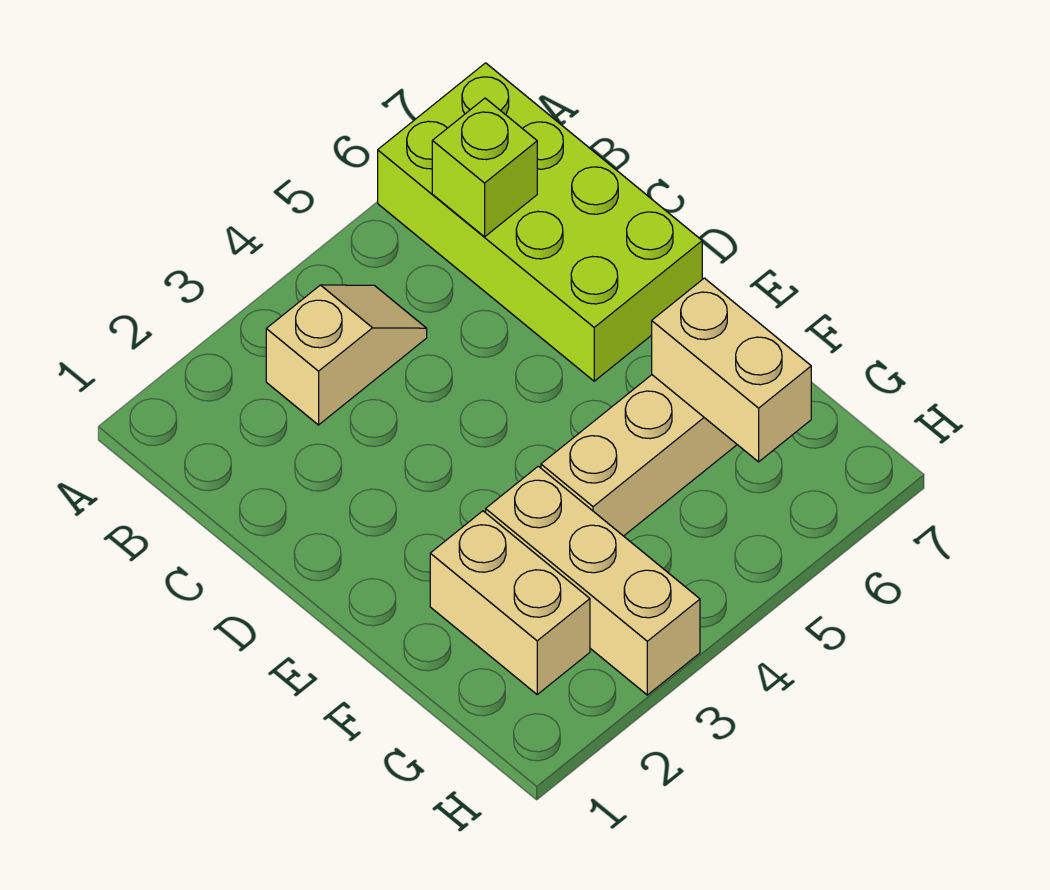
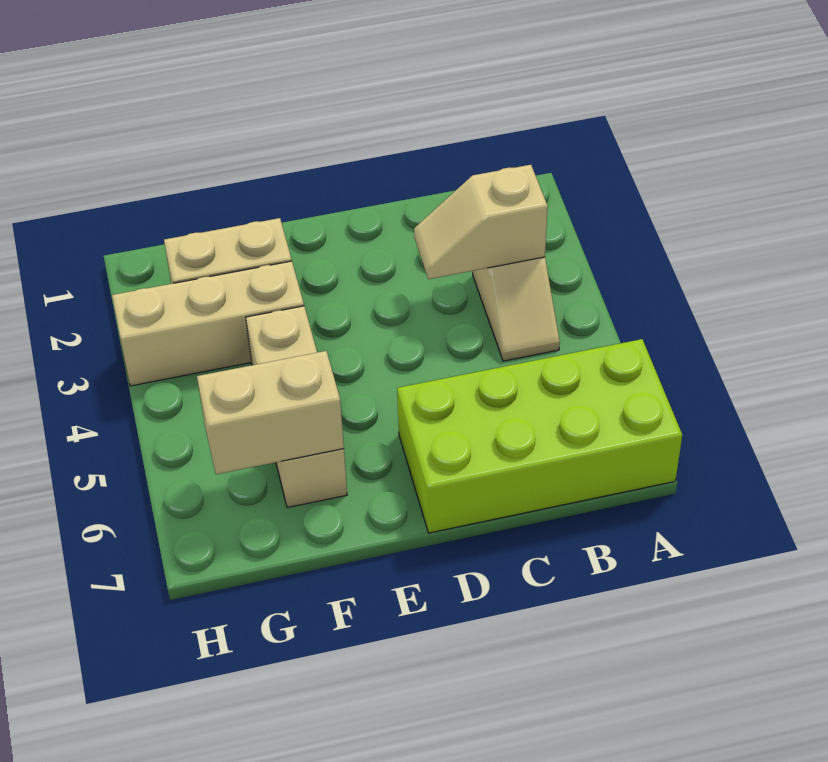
none -> tan 1x2 slope [414,165,548,279]
lime 1x1 brick [432,98,537,237] -> none

